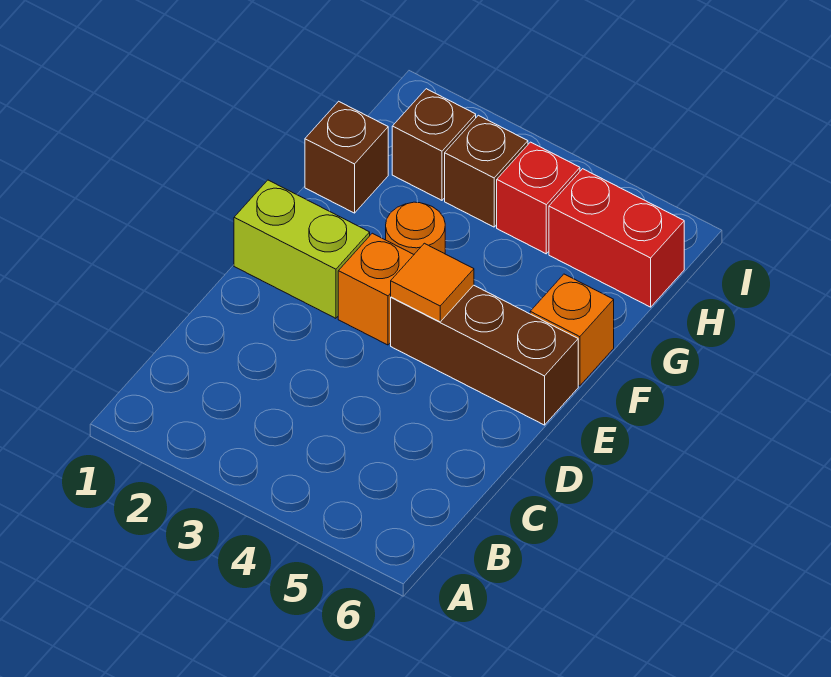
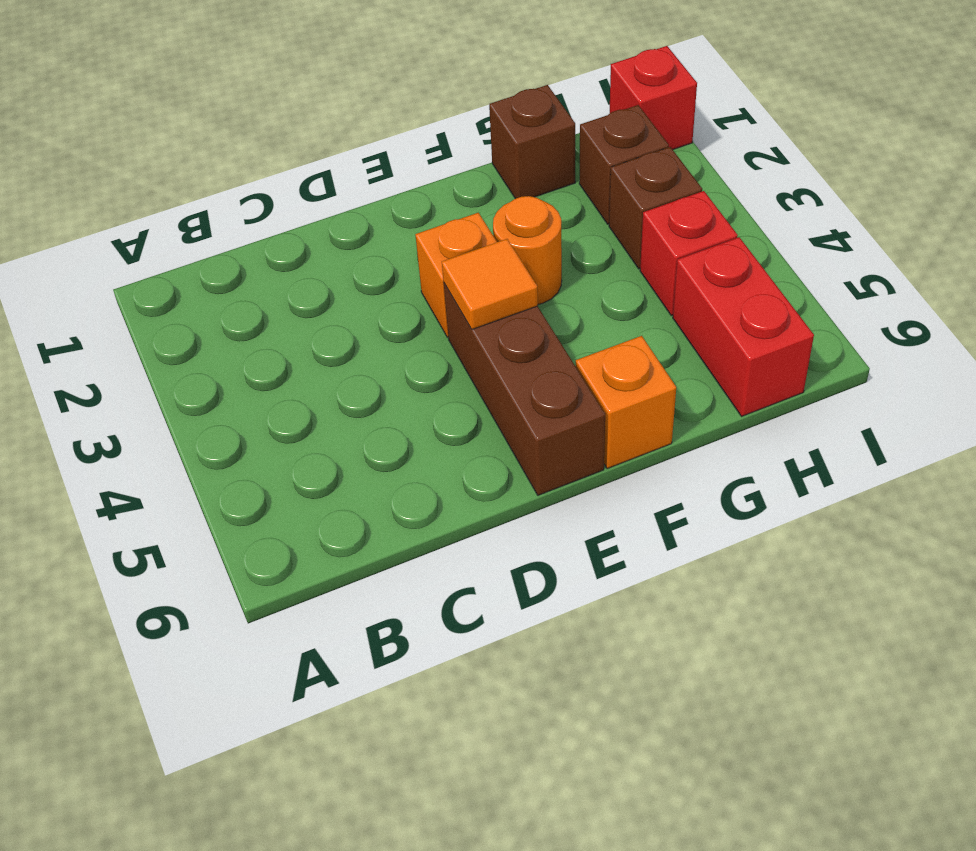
lime 1x2 brick [234,180,370,318] -> none
none -> red 1x1 brick [610,46,697,150]

